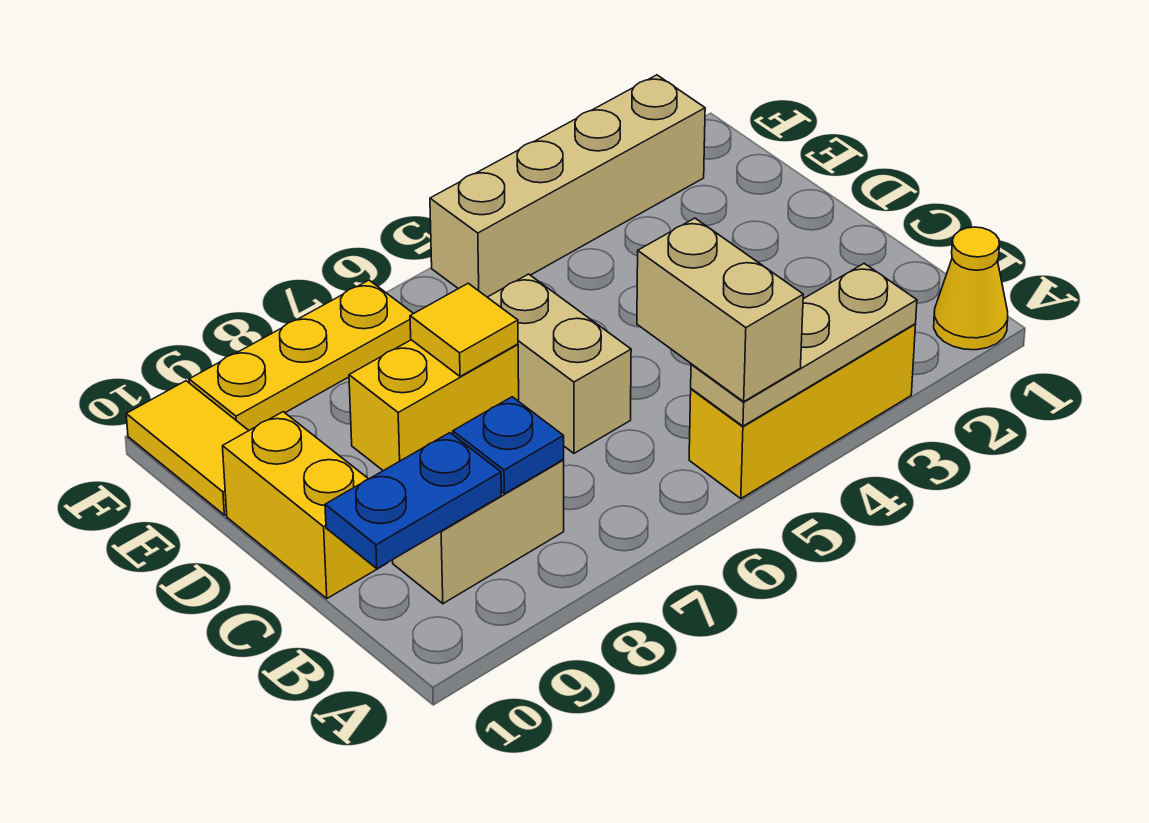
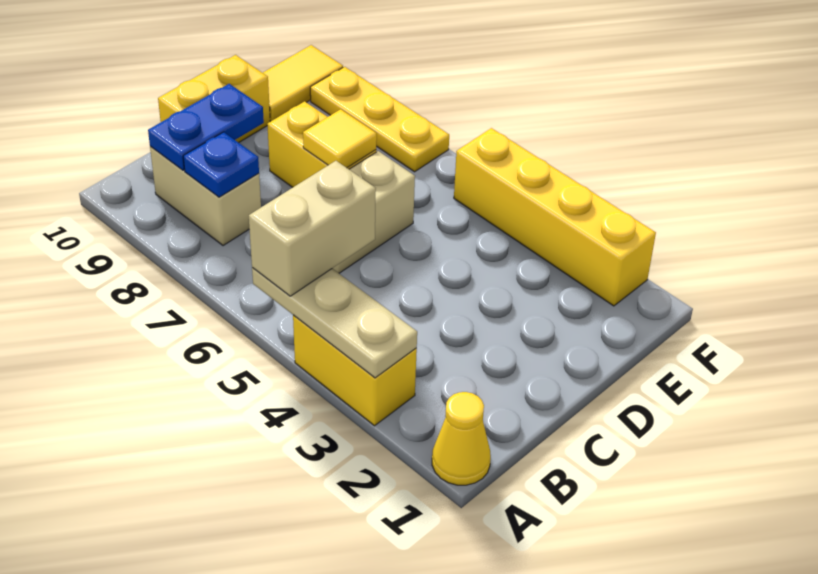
yellow 1x3 brick [689,324,916,499] -> yellow 1x2 brick [293,315,417,426]
blue 1x2 plate [325,433,501,569] -> blue 1x2 plate turned to [148,84,264,170]
tan 1x4 brick [430,75,705,297] -> yellow 1x4 brick [454,128,656,306]

